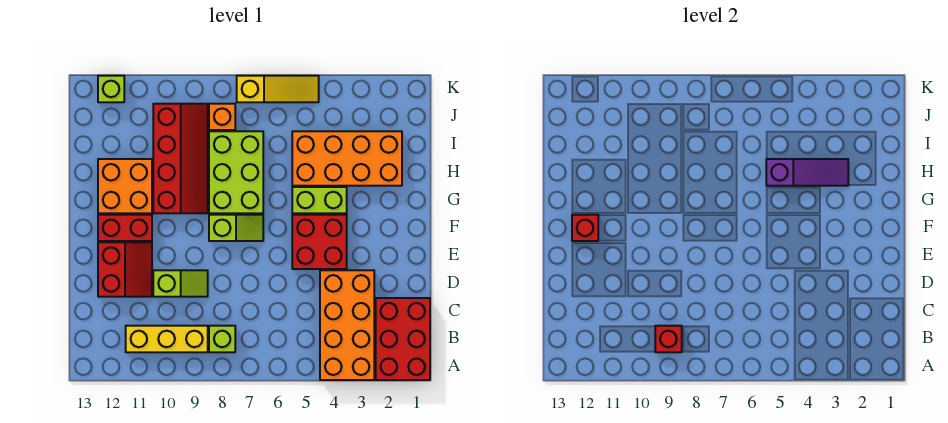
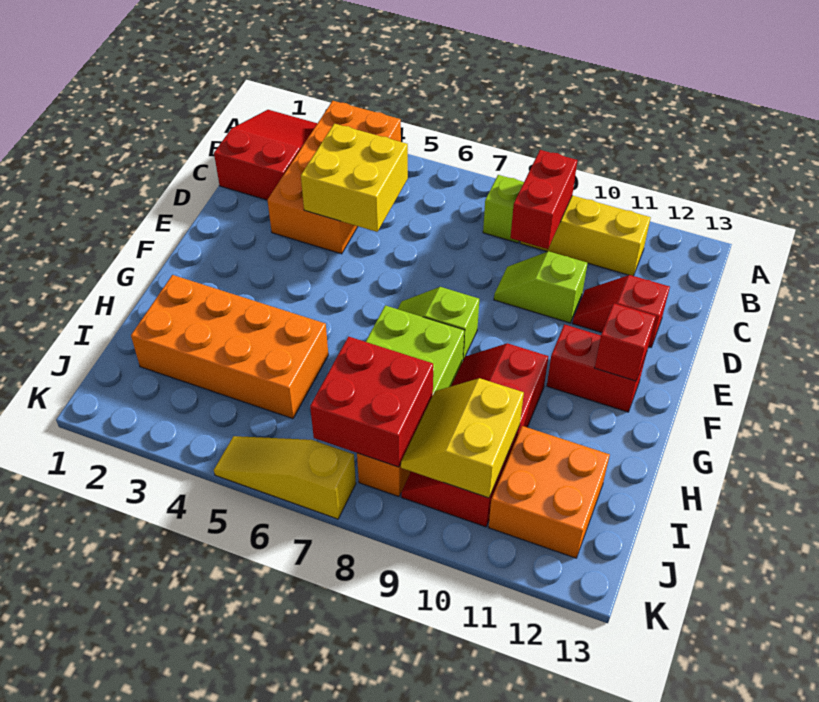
red 2x3 brick [376,298,430,380] -> red 2x3 slope [214,110,317,200]
red 1x1 brick [655,326,682,352] -> red 1x2 brick [510,150,577,249]
none -> yellow 2x2 brick [301,124,408,232]
red 2x2 slope [98,242,152,297] -> red 1x2 slope [573,275,670,347]
red 2x2 brick [292,215,347,269] -> red 2x2 brick moved to [310,337,433,467]
lime 1x2 brick [292,187,347,213] -> none
orange 2x2 brick [98,159,152,213] -> orange 2x2 brick moved to [488,426,610,558]
purple 1x3 slope [766,159,848,186] -> none
none -> yellow 2x2 slope [401,378,524,498]
lime 1x1 brick [98,76,124,102] -> none

